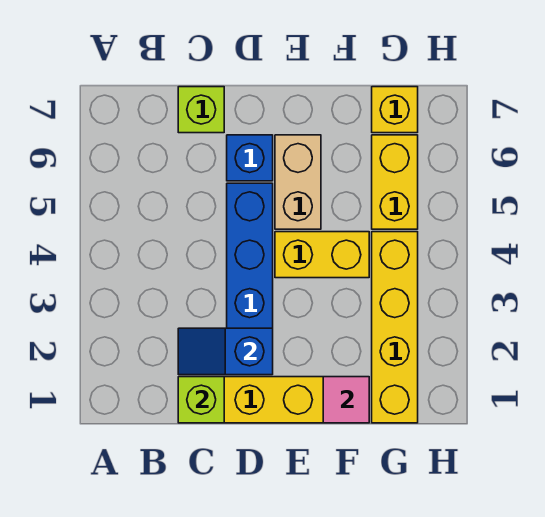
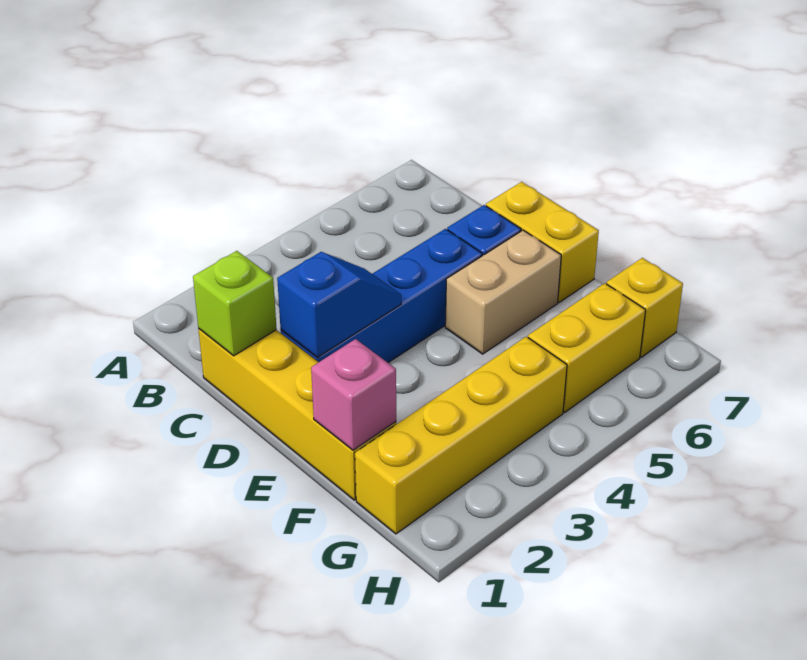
blue 1x2 slope [178,328,273,375] -> blue 1x2 slope turned to [277,252,401,357]
lime 1x1 brick [178,87,224,133] -> none
yellow 1x2 brick [275,232,369,278] -> yellow 1x2 brick moved to [486,182,599,302]
pink 1x1 tile [323,377,369,423] -> pink 1x1 brick [311,339,396,450]

